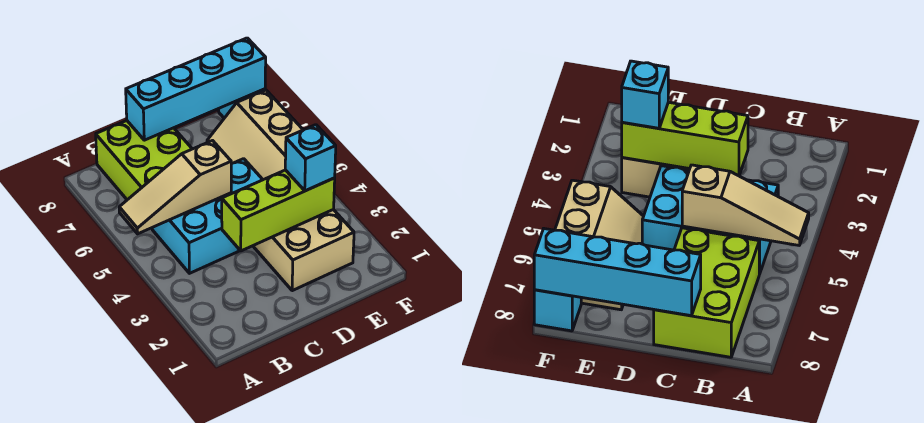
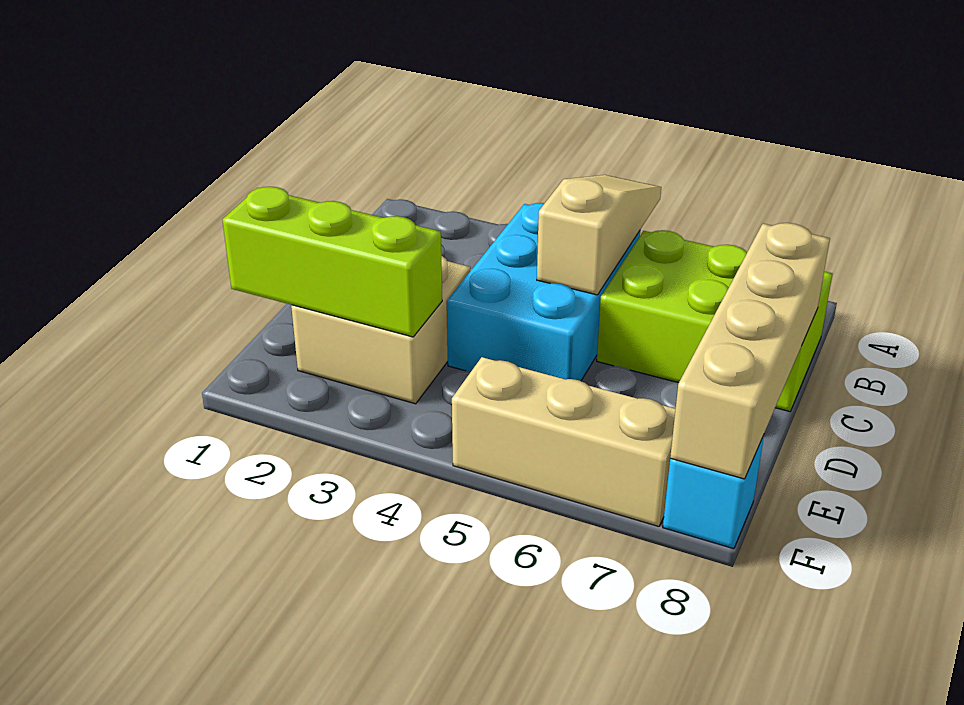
lime 1x3 brick [222,170,335,251] -> lime 1x3 brick turned to [222,187,442,337]
cyan 1x4 brick [126,38,266,140] -> tan 1x4 brick [670,223,830,479]
cyan 1x1 brick [285,125,336,191] -> none

